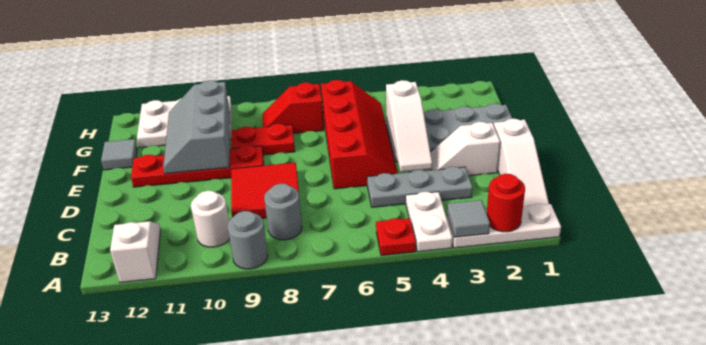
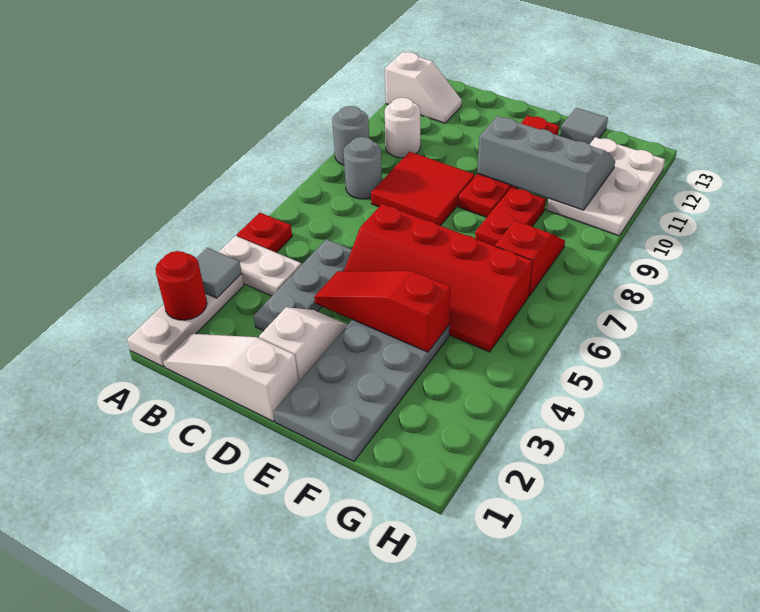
white 1x3 slope [386,80,432,172] -> red 1x3 slope [314,271,451,352]

